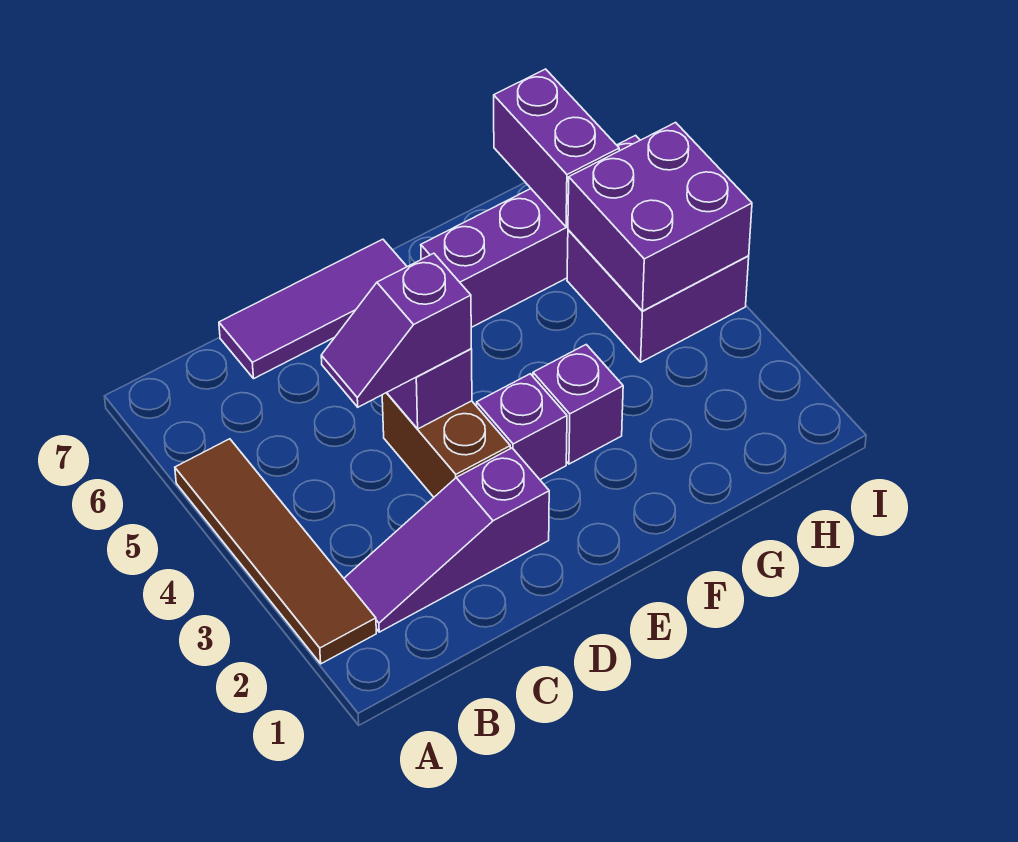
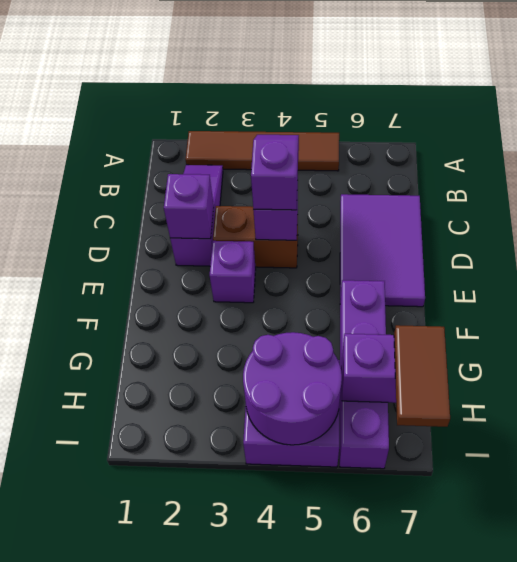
purple 1x3 tile [219,239,407,378] -> purple 2x3 tile [340,194,425,307]
purple 1x1 brick [533,345,623,464] -> purple 1x1 brick moved to [164,174,214,239]
purple 2x2 brick [568,122,752,311] -> purple 2x2 round brick [243,332,342,445]
none -> brown 1x2 tile [394,325,450,427]

